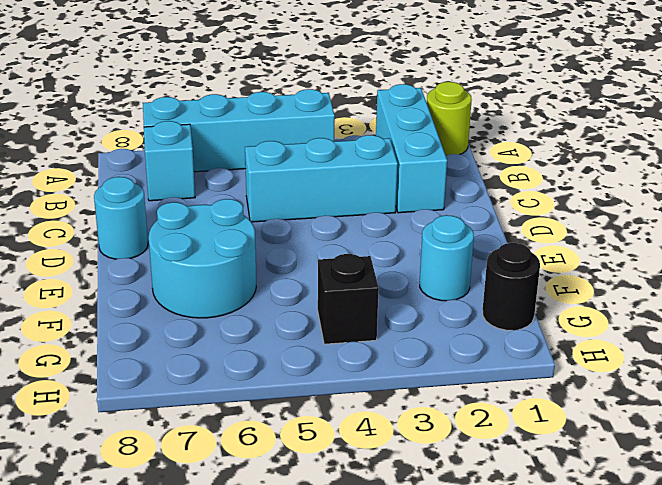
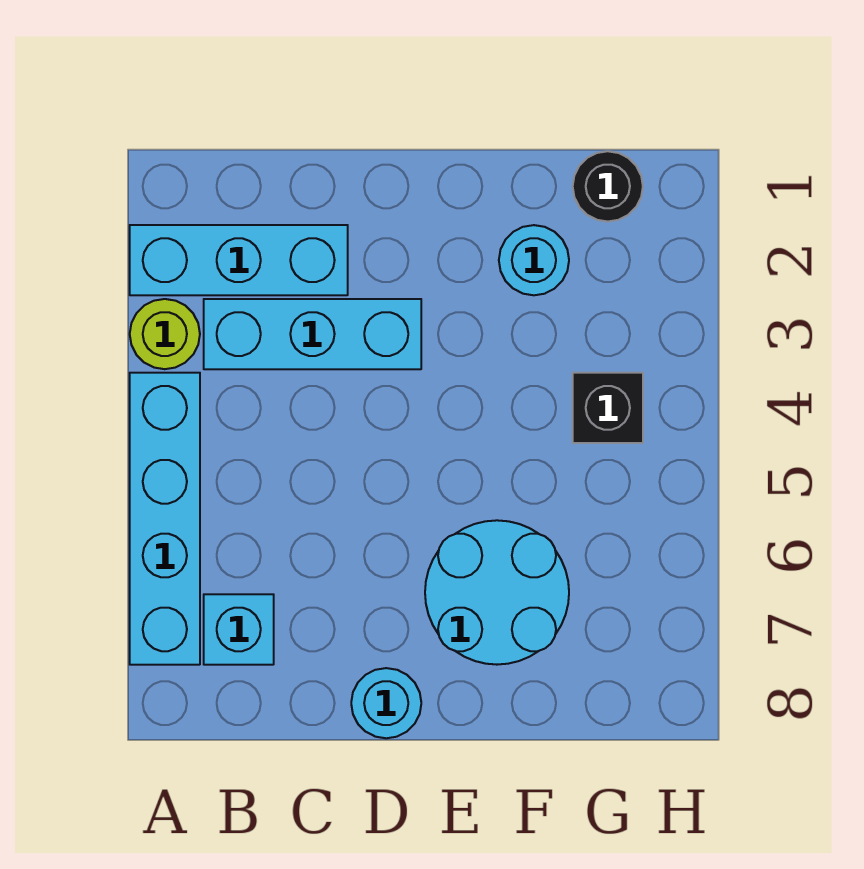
lime 1x1 round brick [427,82,472,156] -> lime 1x1 round brick moved to [130,299,200,369]
cyan 1x3 brick [245,135,398,222] -> cyan 1x3 brick turned to [204,299,421,369]

